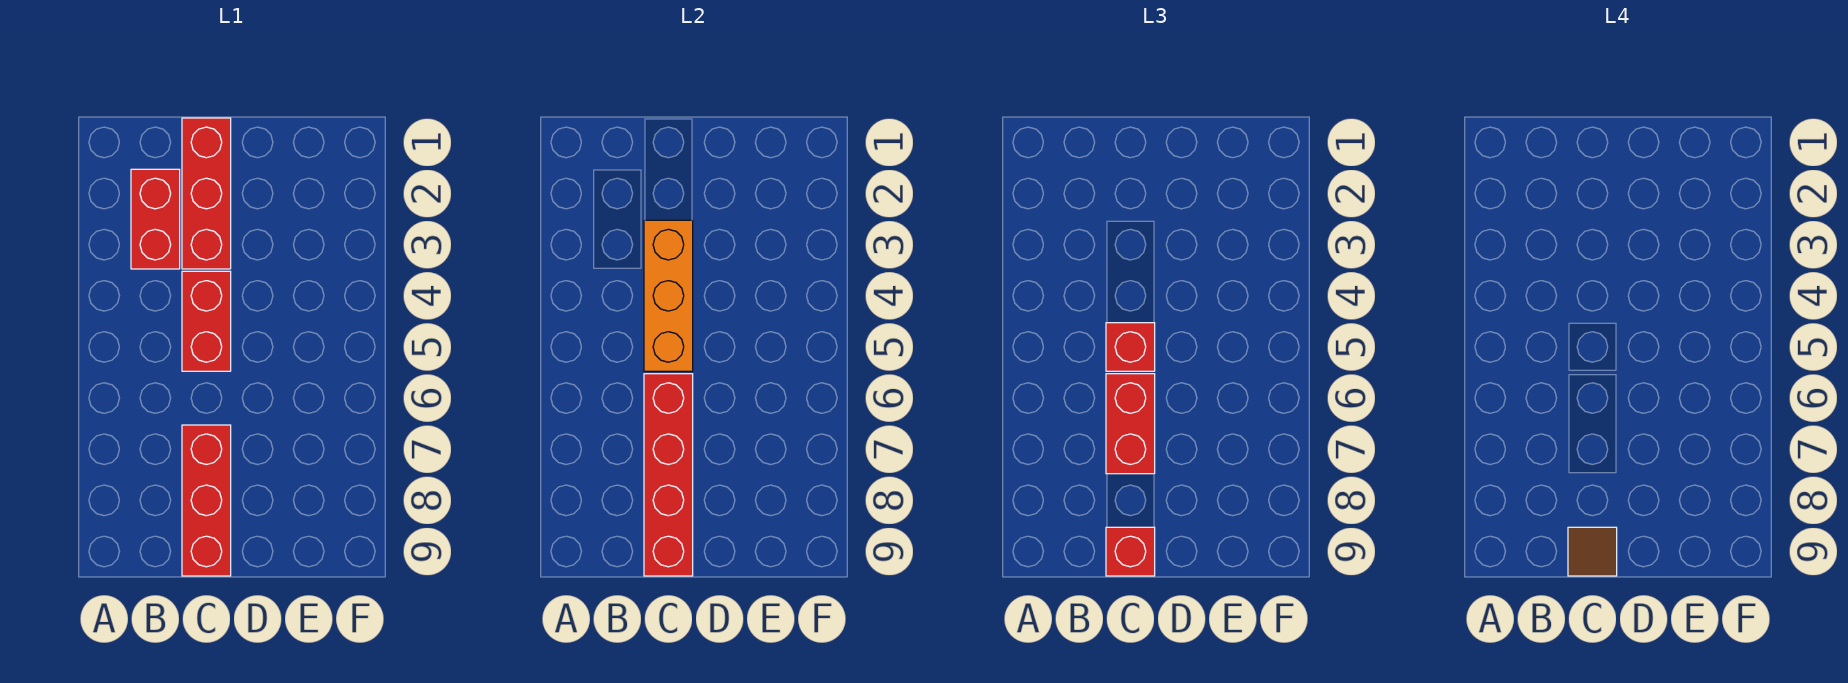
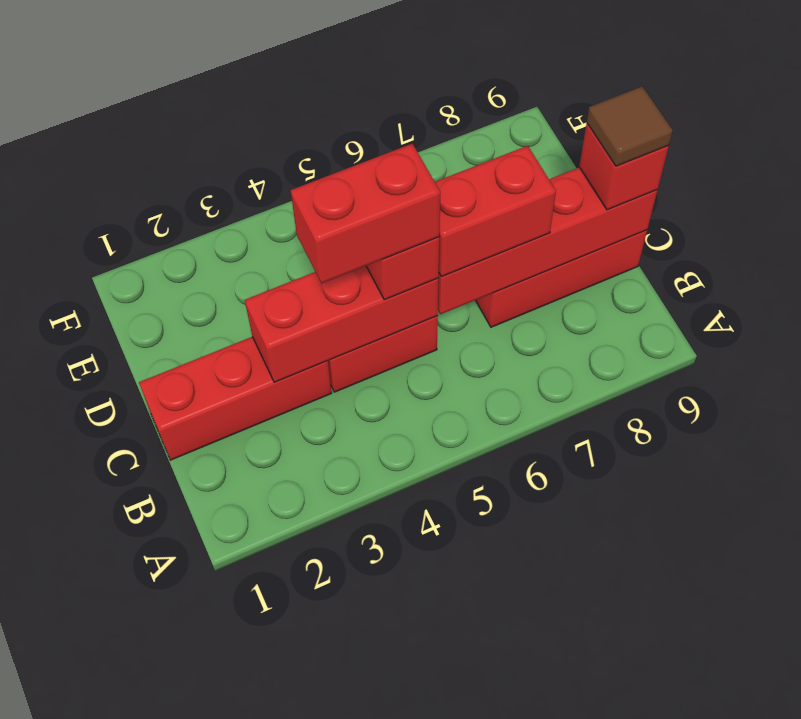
red 1x2 brick [131,169,180,269] -> red 1x2 brick moved to [291,144,440,283]
orange 1x3 brick [644,220,693,371] -> red 1x3 brick [245,266,439,382]

